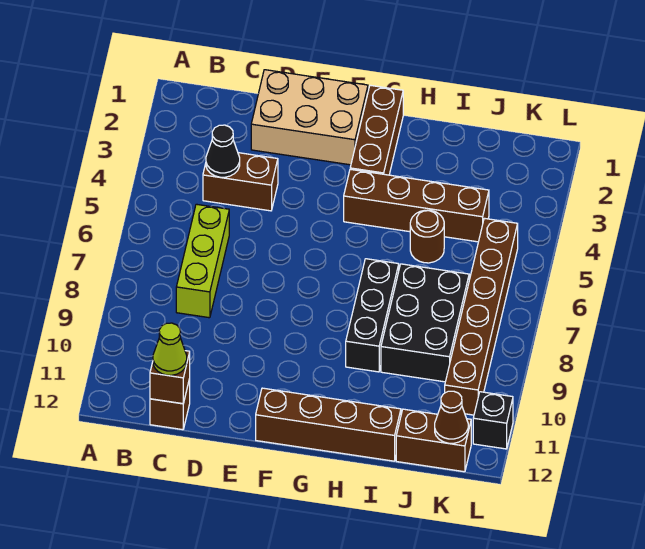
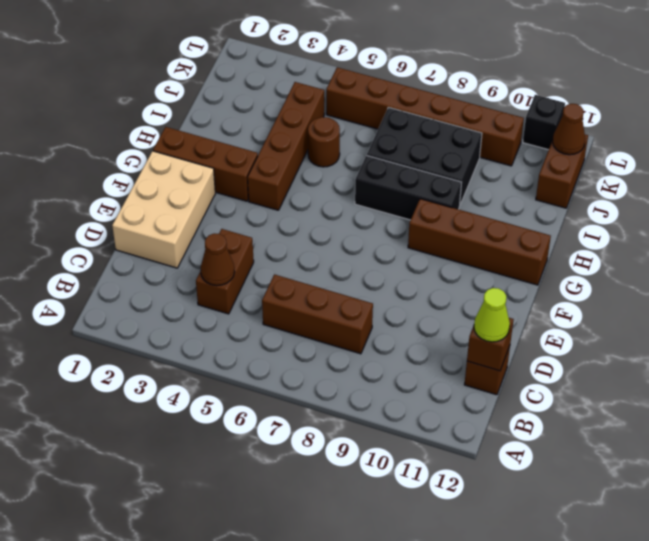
black 1x1 cone [206,125,240,177] -> brown 1x1 cone [201,233,235,286]
lime 1x3 brick [176,204,229,318] -> brown 1x3 brick [262,274,373,354]
brown 1x4 brick [256,388,401,461] -> brown 1x4 brick turned to [408,199,551,285]

